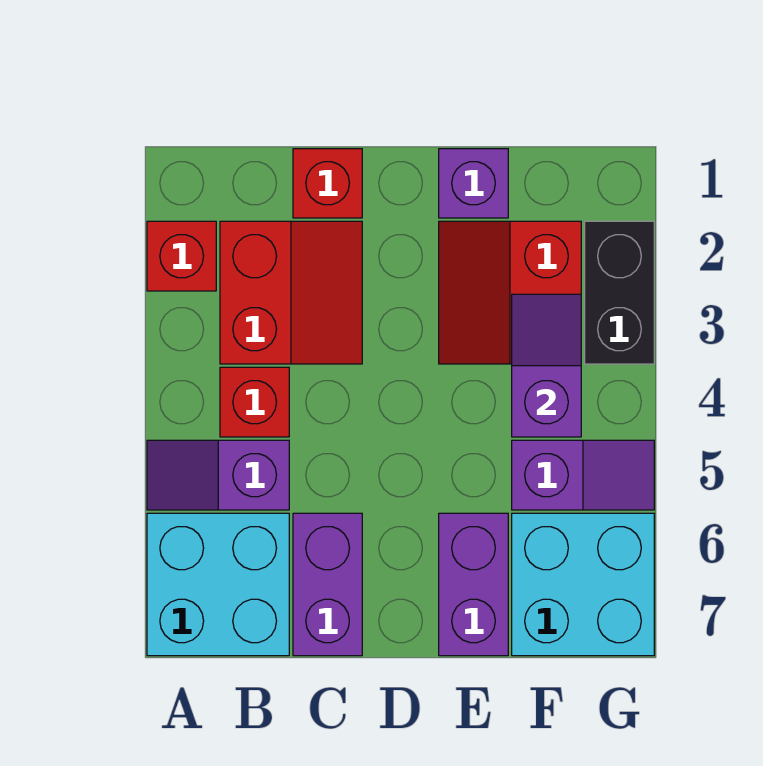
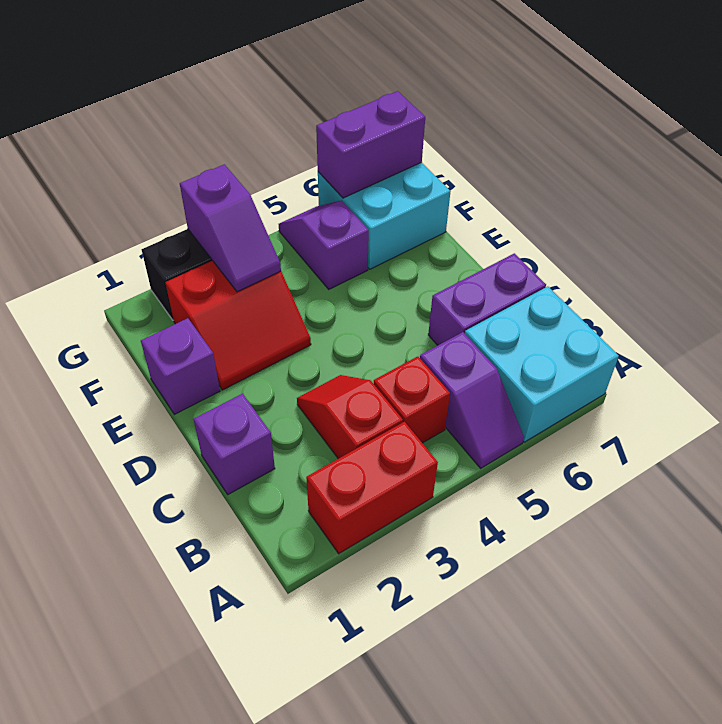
red 1x1 brick [147,221,216,291] -> red 1x2 brick [306,422,438,554]
red 2x2 slope [220,221,362,364] -> red 1x2 slope [297,375,403,459]
red 1x1 brick [293,149,362,218] -> purple 1x1 brick [194,394,275,494]
purple 1x2 brick [439,513,508,656] -> purple 1x2 brick moved to [316,91,425,198]
purple 1x2 slope [512,294,581,437] -> purple 1x2 slope turned to [180,164,281,292]

